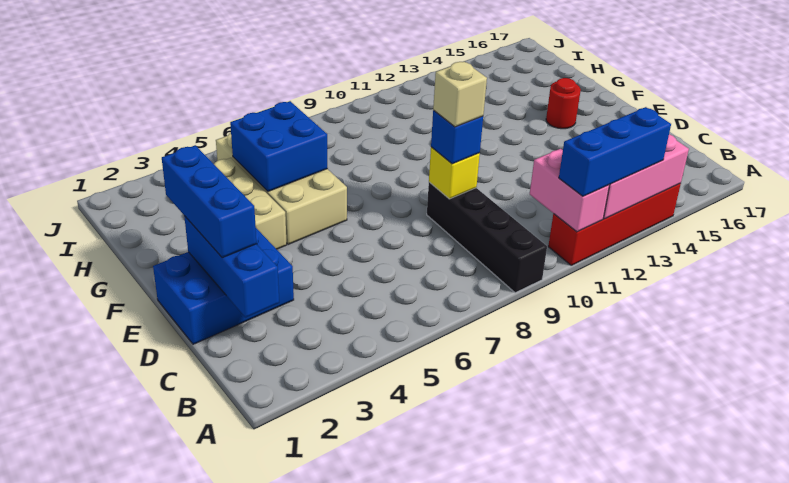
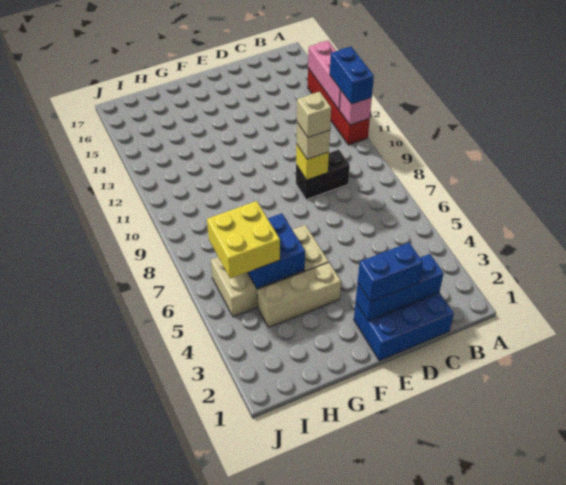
black 1x4 brick [427,182,547,293] -> black 1x2 brick [296,150,350,200]
pink 1x2 brick [530,149,609,232] -> pink 1x1 brick [339,91,372,125]
blue 1x3 brick [559,107,671,196] -> blue 1x2 brick [330,47,374,104]
blue 2x3 brick [153,228,294,344] -> blue 2x3 brick turned to [354,293,454,361]
blue 1x3 brick [162,145,256,258] -> blue 1x2 brick [358,243,423,302]
blue 1x1 brick [431,111,483,164] -> tan 1x1 brick [297,123,330,159]
red 1x1 round brick [546,78,581,129] -> none
none -> yellow 2x2 brick [207,201,280,279]

